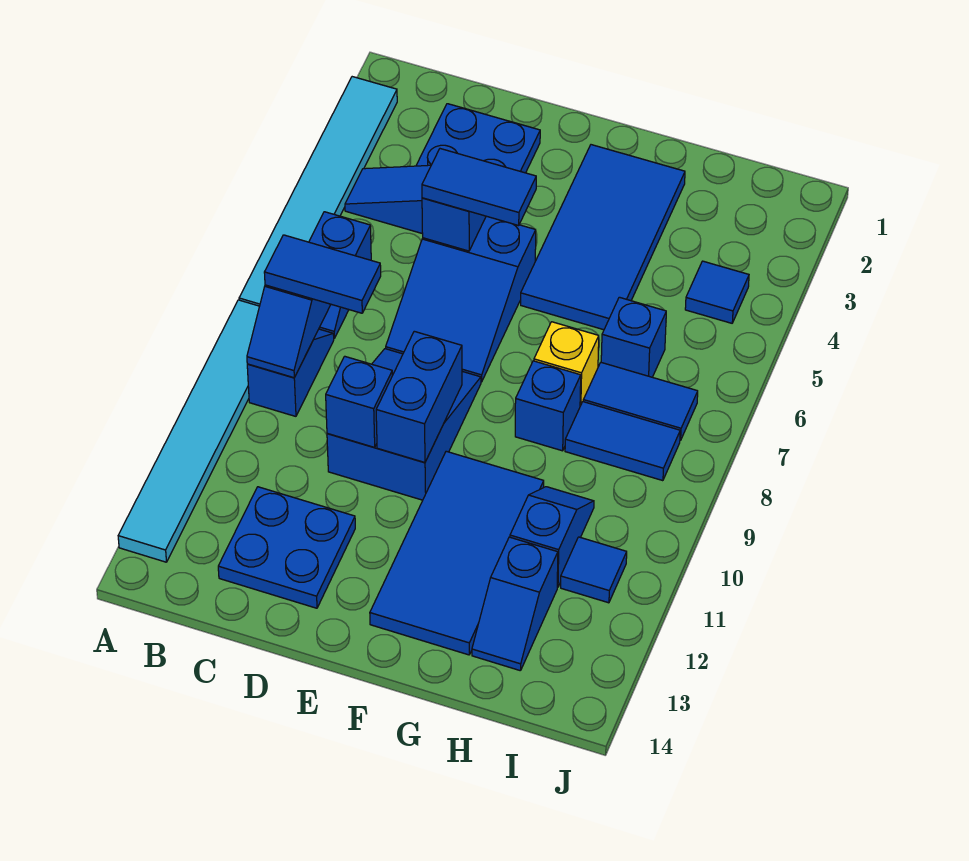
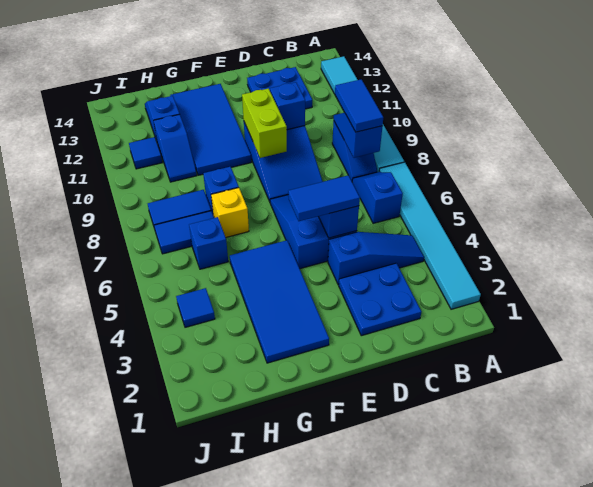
blue 1x2 tile [264,235,381,313] -> blue 1x2 tile turned to [335,79,383,132]
blue 1x2 brick [376,331,462,462] -> lime 1x2 brick [242,88,287,158]

